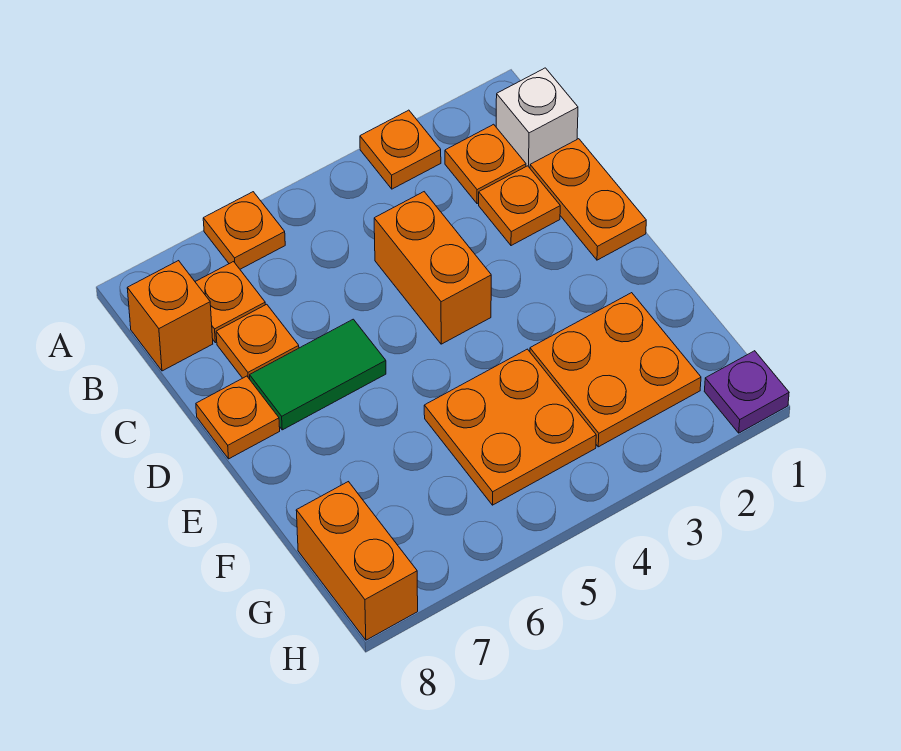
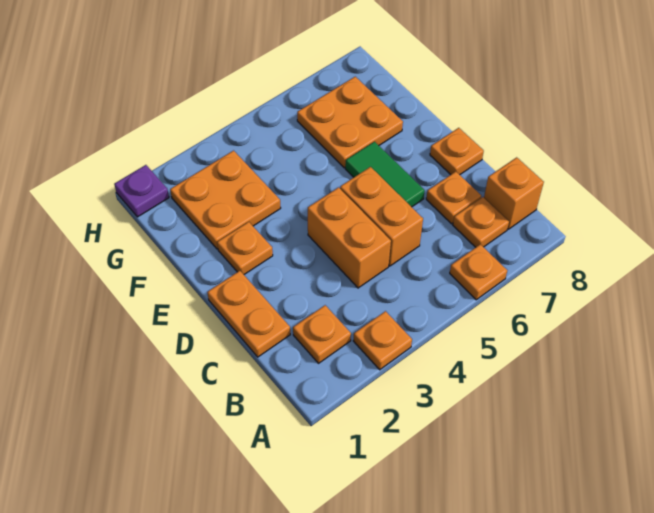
white 1x1 brick [496,68,578,168] -> none
orange 1x1 plate [479,166,560,246] -> orange 1x1 plate moved to [217,222,273,274]
green 1x2 tile [250,319,386,430] -> green 1x2 tile turned to [345,142,425,207]
orange 2x2 plate [424,349,596,505] -> orange 2x2 plate moved to [297,77,403,168]
orange 1x2 brick [296,482,418,640] -> orange 1x2 brick moved to [340,167,423,266]

